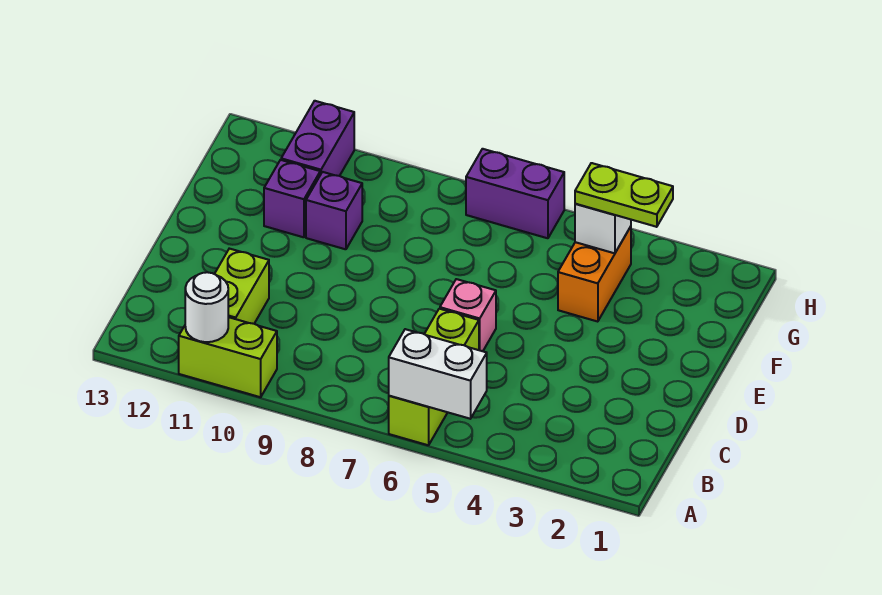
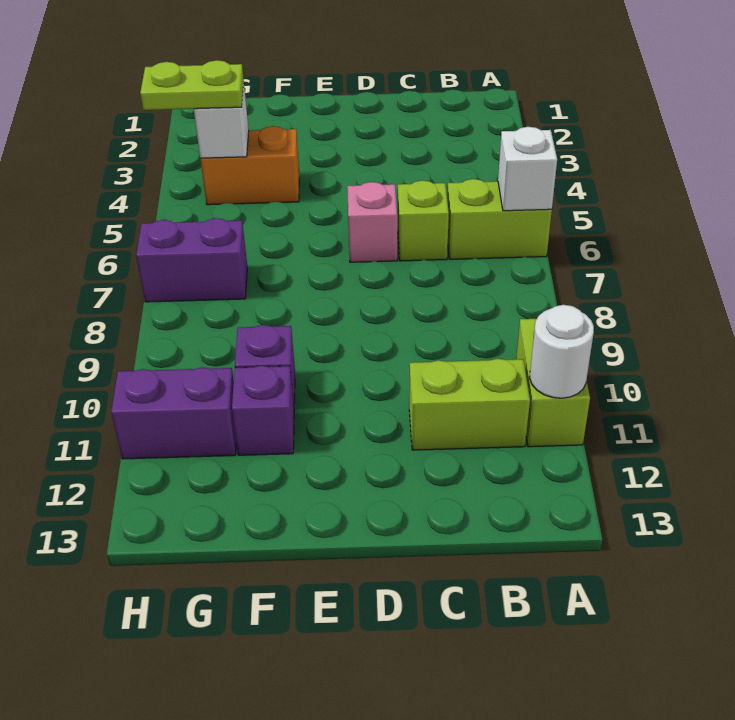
white 1x2 brick [389,329,487,419] -> white 1x1 brick [498,127,557,211]
lime 1x2 plate [575,163,673,227] -> lime 1x2 plate turned to [140,60,244,110]
purple 1x2 brick [466,149,564,238] -> purple 1x2 brick turned to [136,218,247,302]

